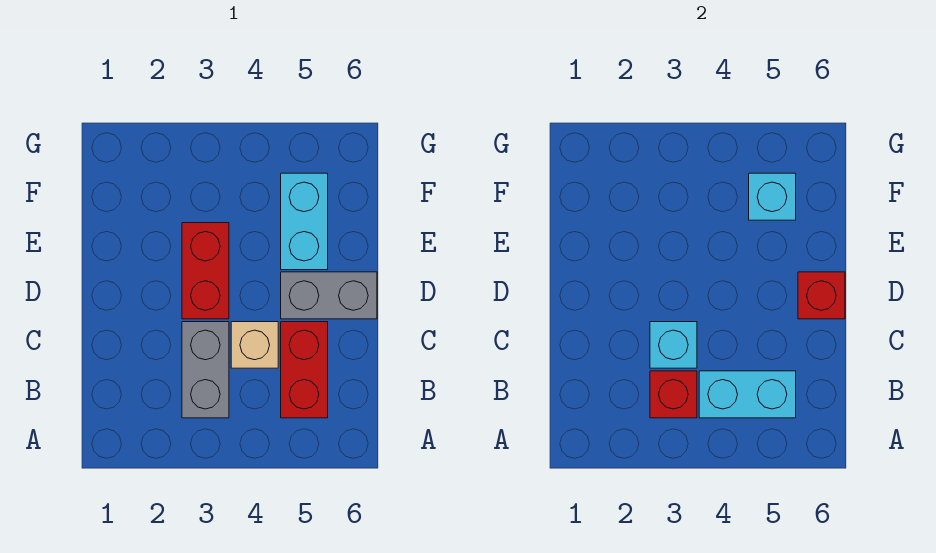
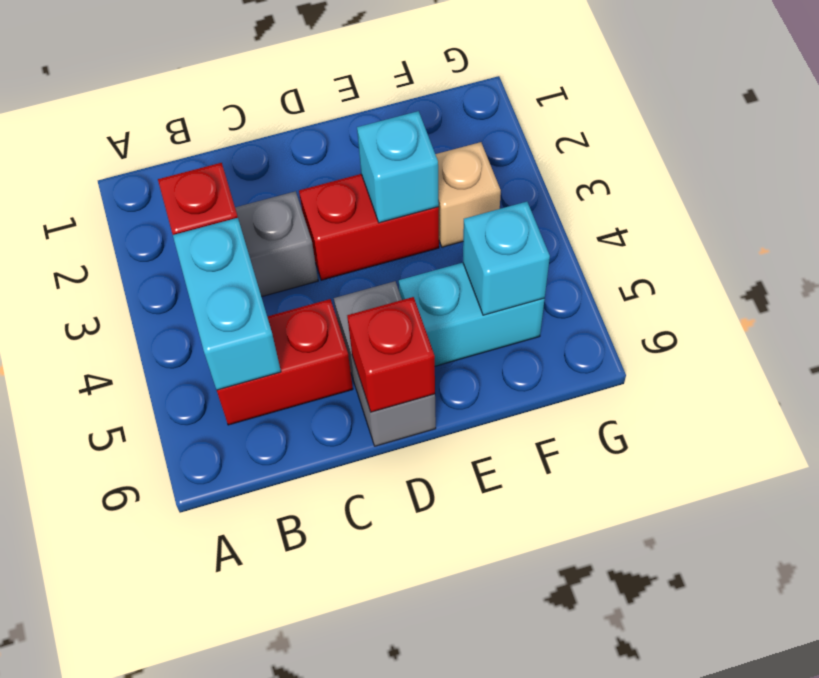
cyan 1x1 brick [650,322,697,368] -> cyan 1x1 brick moved to [357,111,439,223]
tan 1x1 brick [231,322,278,368] -> tan 1x1 brick moved to [435,142,501,247]

